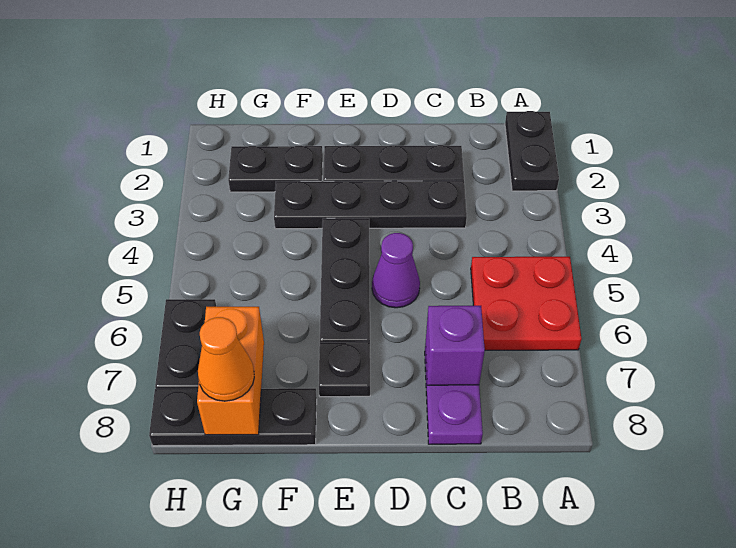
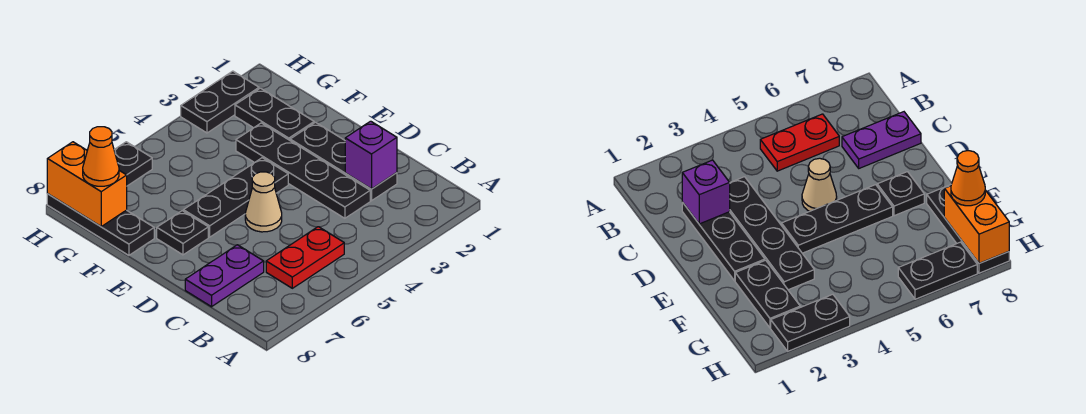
black 1x2 plate [505,111,559,191] -> black 1x2 plate moved to [181,71,259,133]
red 2x2 plate [471,257,582,350] -> red 1x2 plate [266,227,344,288]
purple 1x1 brick [426,306,485,385] -> purple 1x1 brick moved to [345,121,397,189]
purple 1x1 cone [372,233,420,308] -> tan 1x1 cone [245,172,282,232]
orange 1x2 brick [197,307,264,435] -> orange 1x2 brick turned to [47,142,127,226]

